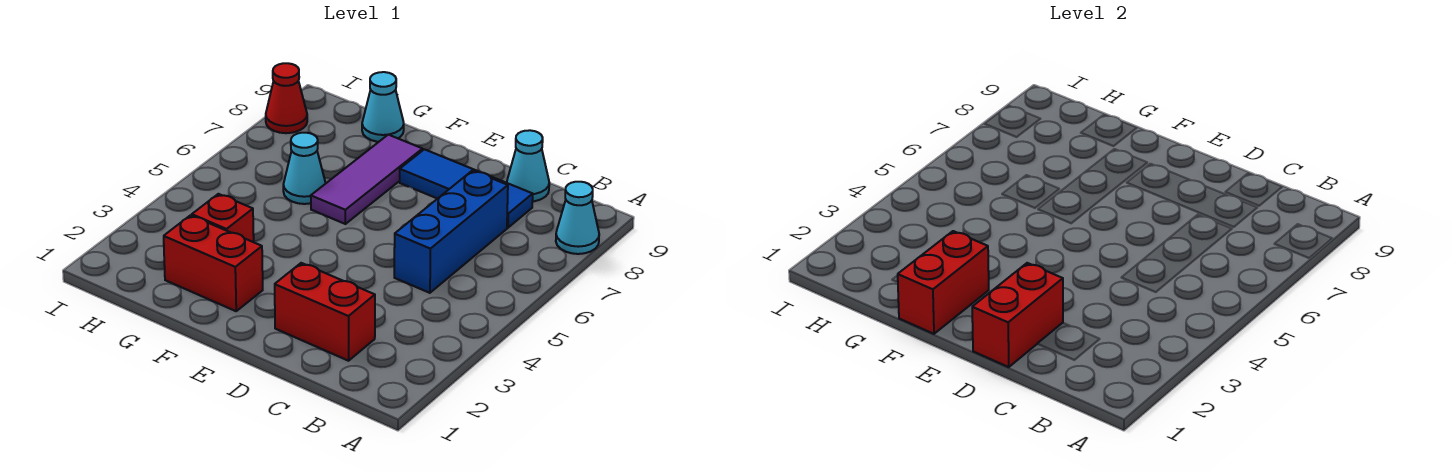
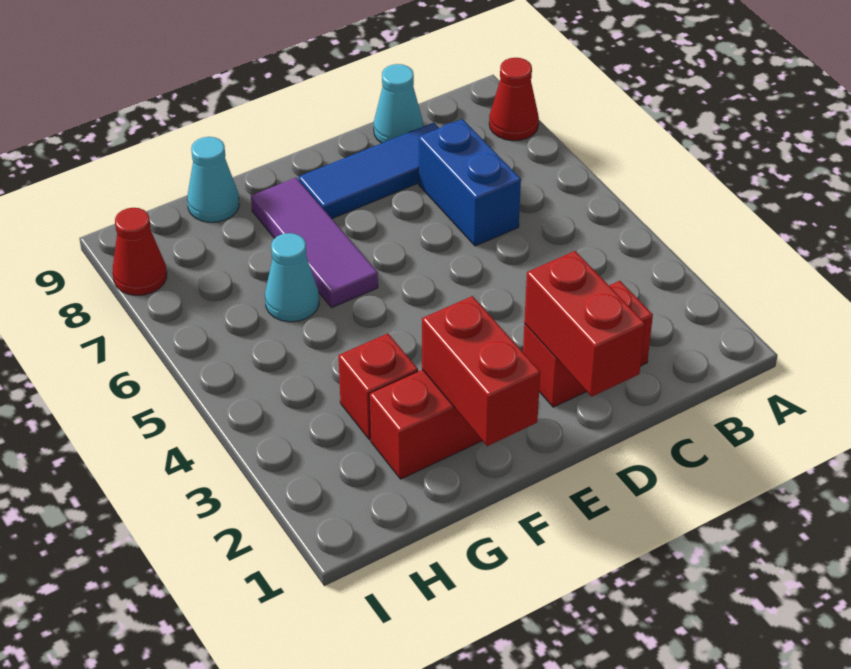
cyan 1x1 cone [556,182,599,254] -> red 1x1 cone [489,58,539,141]
blue 1x3 brick [394,171,508,293] -> blue 1x2 brick [419,119,521,246]

